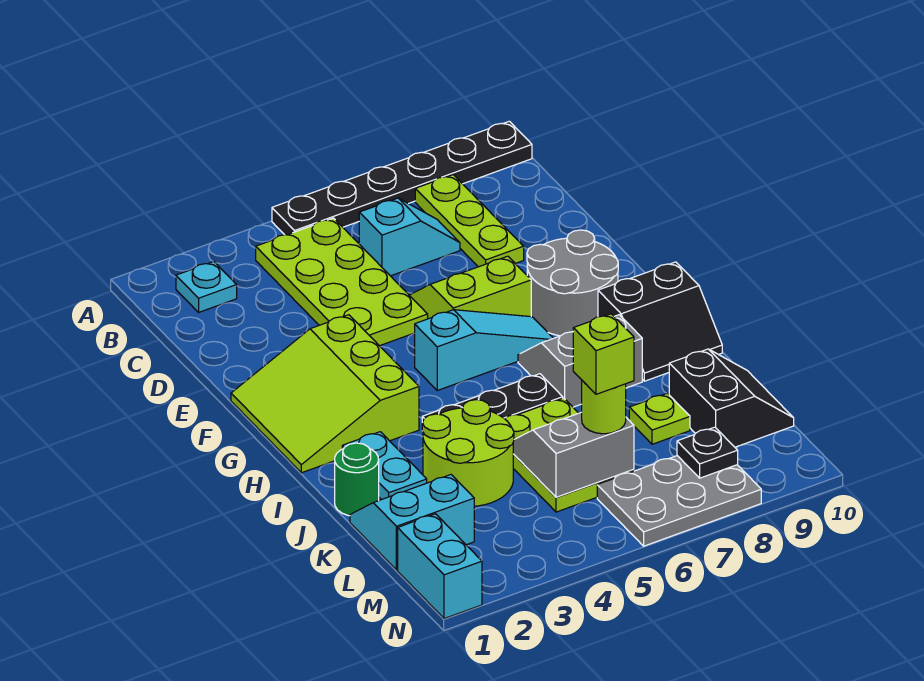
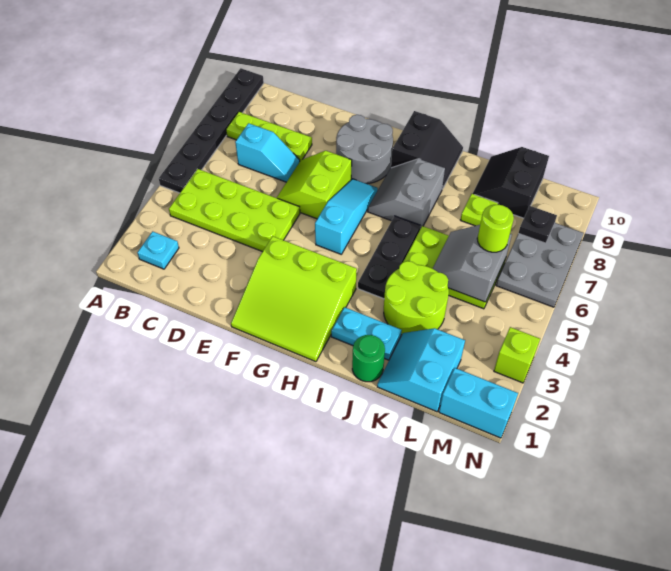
cyan 1x2 slope [359,198,460,276] -> cyan 1x2 slope turned to [235,123,300,182]
black 2x2 slope [669,349,794,447] -> black 2x2 slope turned to [473,147,549,218]
lime 1x1 brick [573,314,634,394] -> lime 1x1 brick moved to [494,327,540,383]

